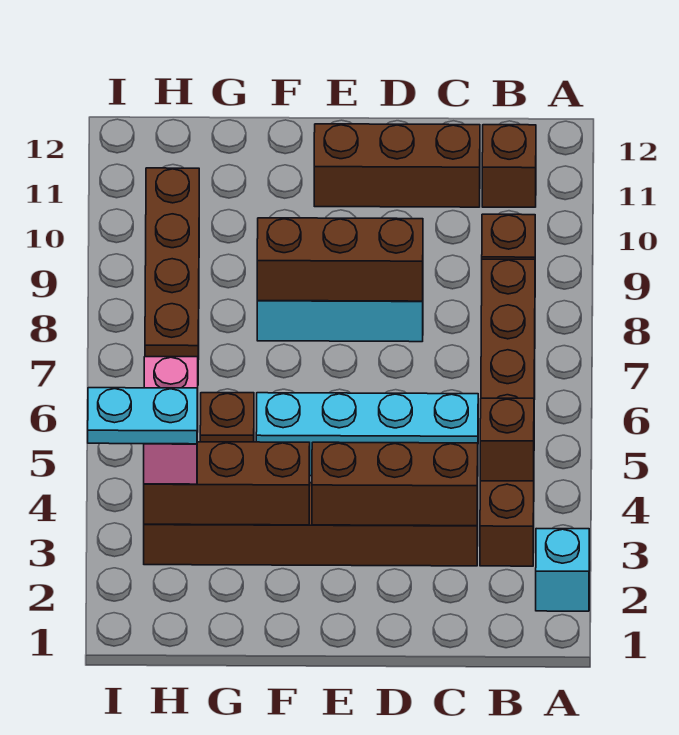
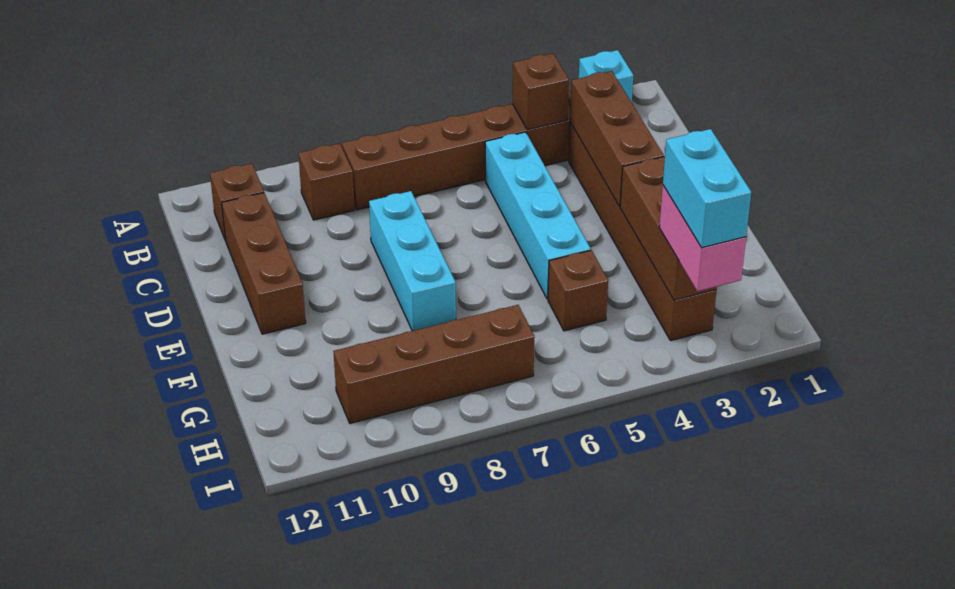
brown 1x3 brick [257,218,423,301] -> none
pink 1x2 brick [144,357,198,484] -> pink 1x2 brick turned to [659,186,746,291]
cyan 1x2 plate [88,388,197,444] -> cyan 1x2 brick [663,129,751,248]

